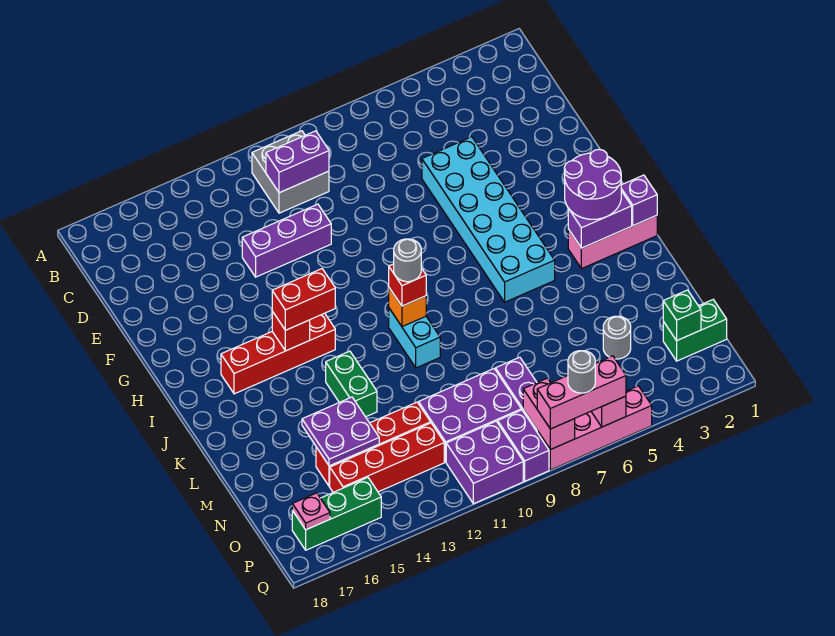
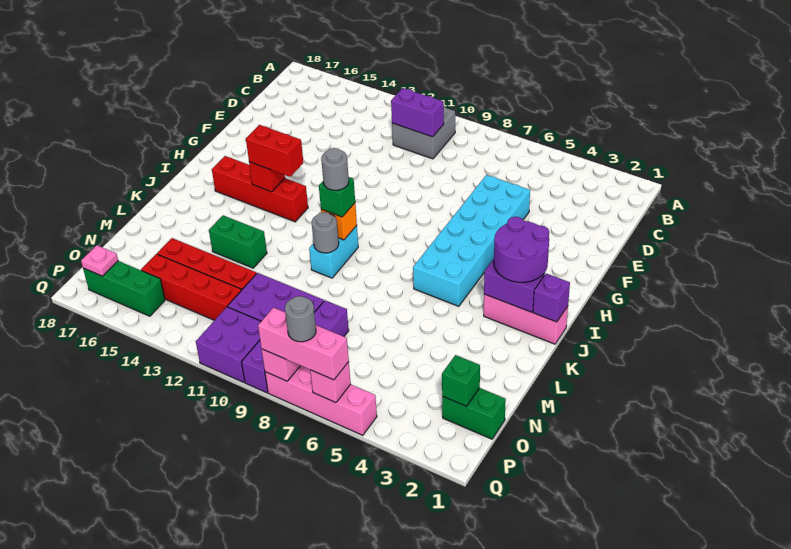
purple 1x3 brick [242,204,331,277] -> none
red 1x1 brick [389,264,426,306] -> green 1x1 brick [319,177,355,217]
green 1x2 brick [326,351,377,417] -> green 1x2 brick turned to [209,215,267,268]
purple 2x2 plate [302,397,379,466] -> none
grey 1x1 round brick [603,316,631,359] -> grey 1x1 round brick moved to [312,212,339,253]

